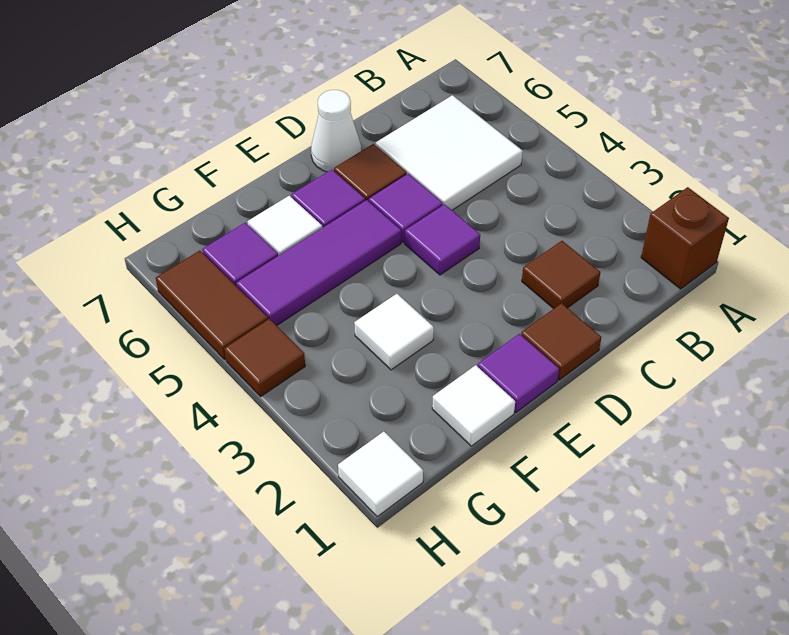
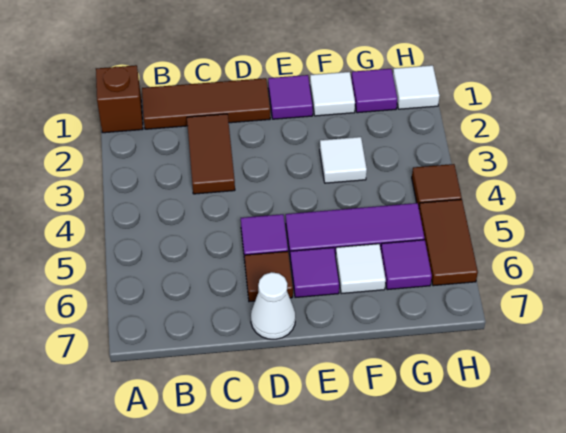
white 2x2 tile [375,95,523,210] -> none
brown 1x1 tile [522,241,600,309] -> brown 1x2 tile [187,114,235,194]
brown 1x1 tile [521,303,601,380] -> brown 1x3 tile [142,78,270,129]
purple 1x1 tile [405,204,480,275] -> purple 1x1 tile moved to [351,69,397,113]

